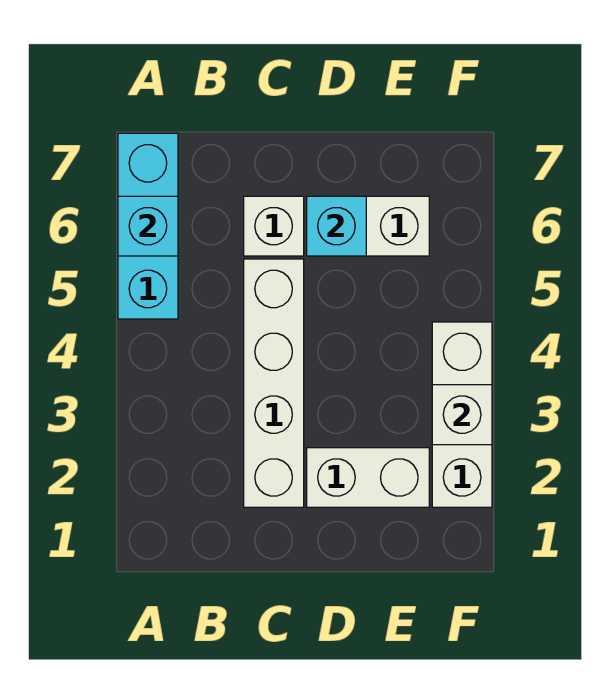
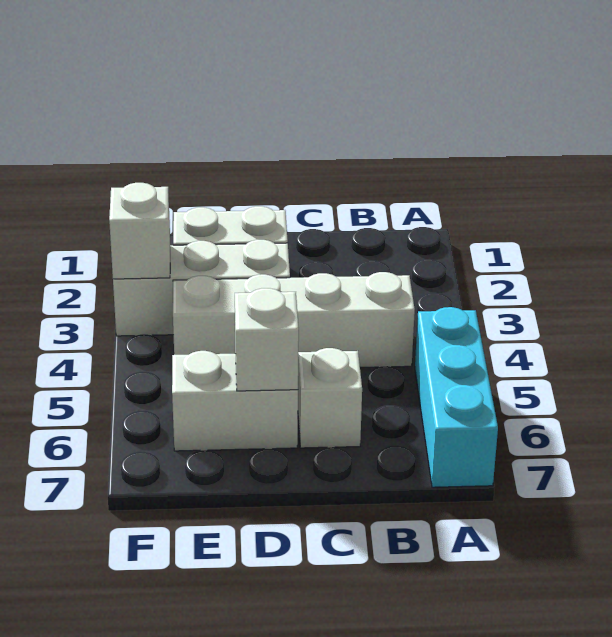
cyan 1x1 brick [118,196,178,256] -> none
white 1x4 brick [244,259,304,507] -> white 1x4 brick turned to [173,272,415,367]
cyan 1x1 brick [307,196,366,256] -> white 1x1 brick [235,288,299,391]
white 1x3 brick [432,322,492,507] -> white 1x3 brick turned to [113,240,290,336]

